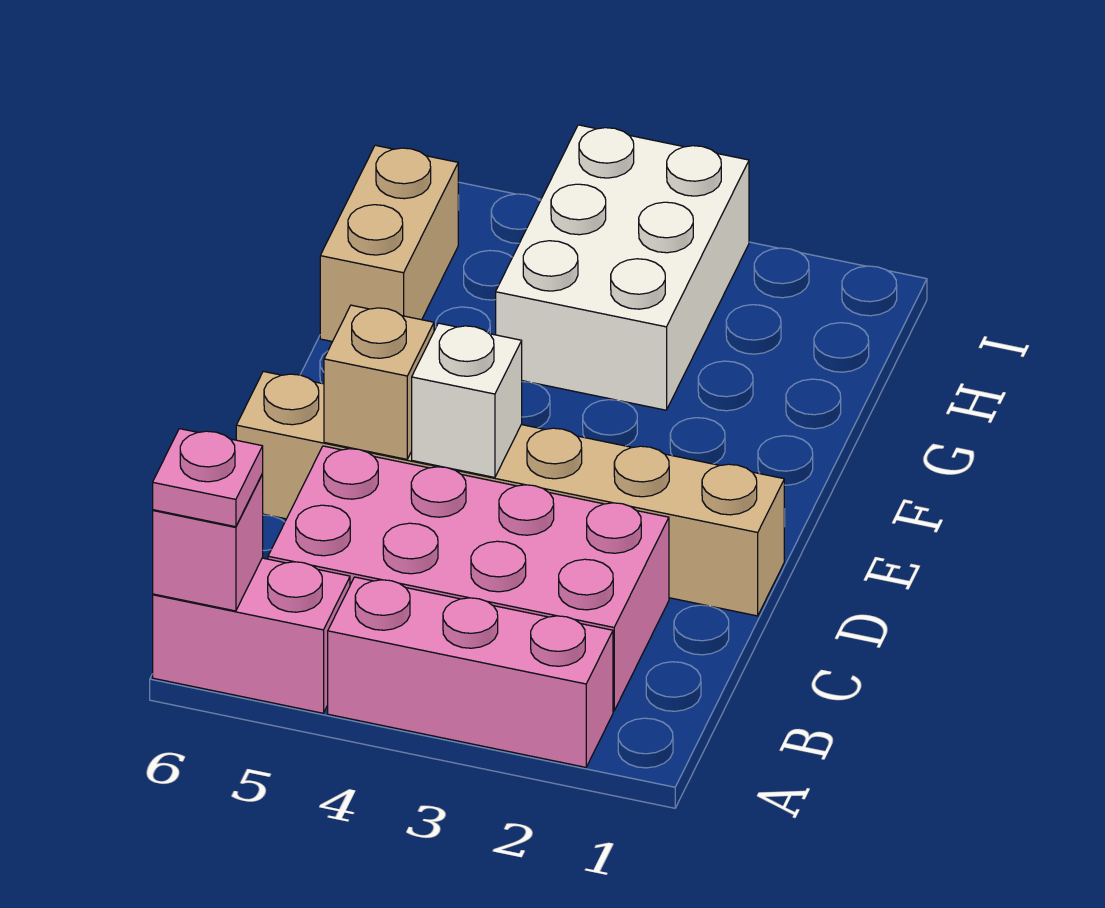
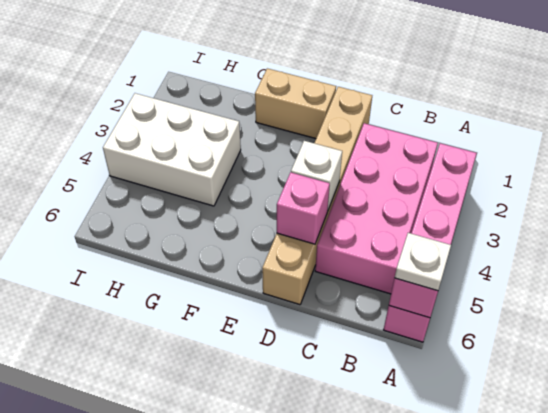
pink 1x1 plate [153,429,263,527] -> white 1x1 plate [395,233,451,291]
tan 1x1 brick [324,305,434,459] -> pink 1x1 brick [277,172,330,244]
tan 1x2 brick [320,145,458,342] -> tan 1x2 brick moved to [255,68,336,139]

